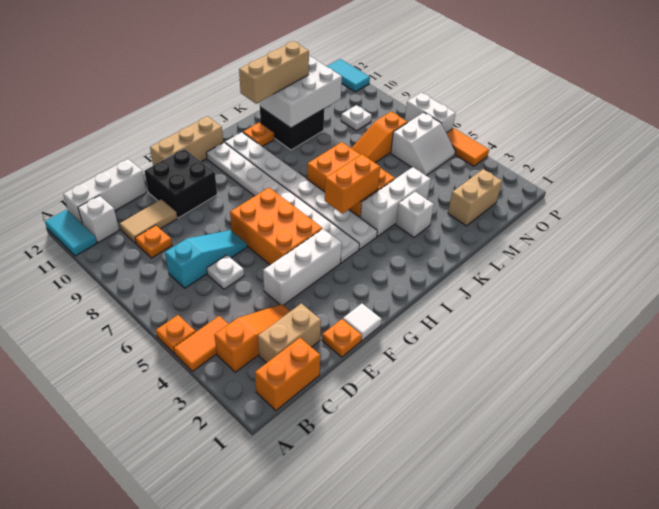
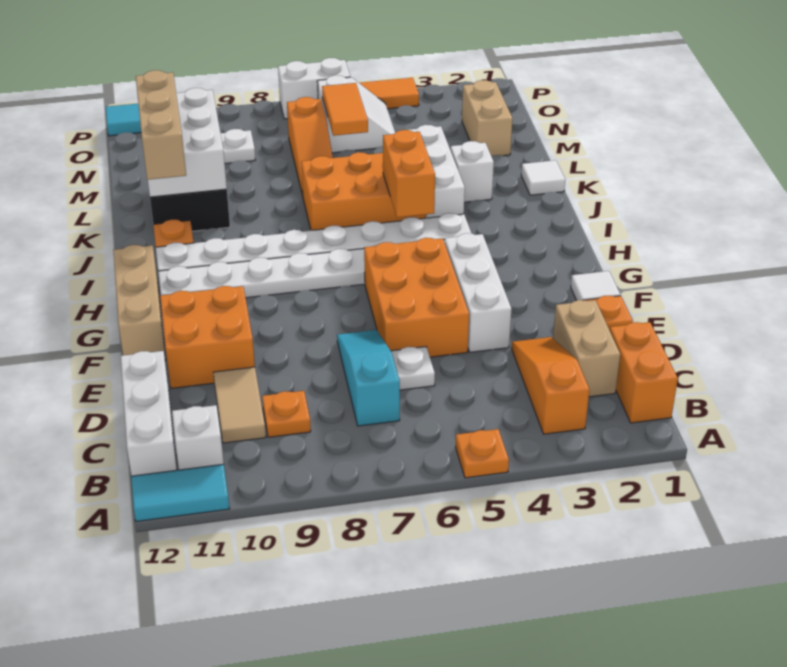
orange 1x2 tile [174,316,228,371] -> orange 1x2 tile moved to [322,83,368,136]
black 2x2 brick [144,149,217,218] -> orange 2x2 brick [160,286,255,388]
orange 2x3 brick [230,188,322,265] -> orange 2x3 brick turned to [364,238,469,357]
none -> white 1x1 tile [521,160,565,195]

